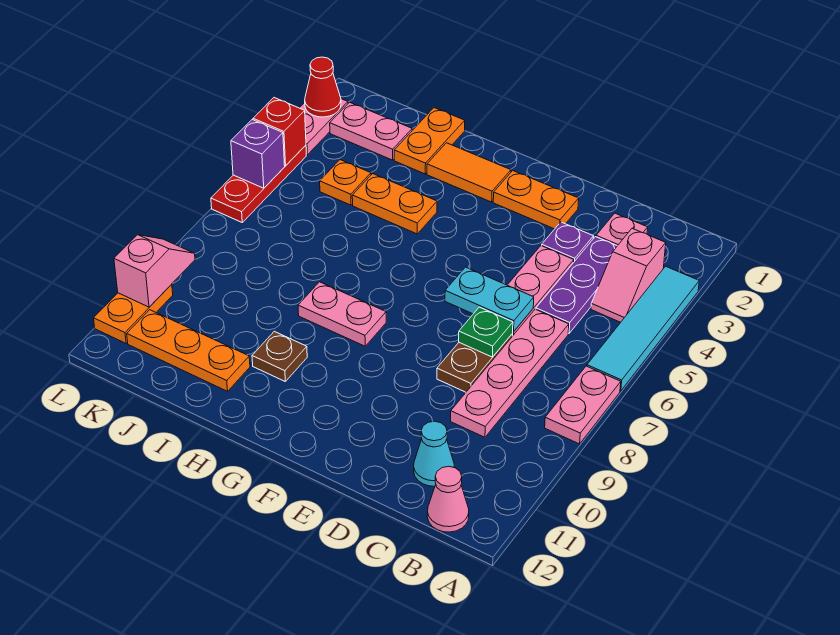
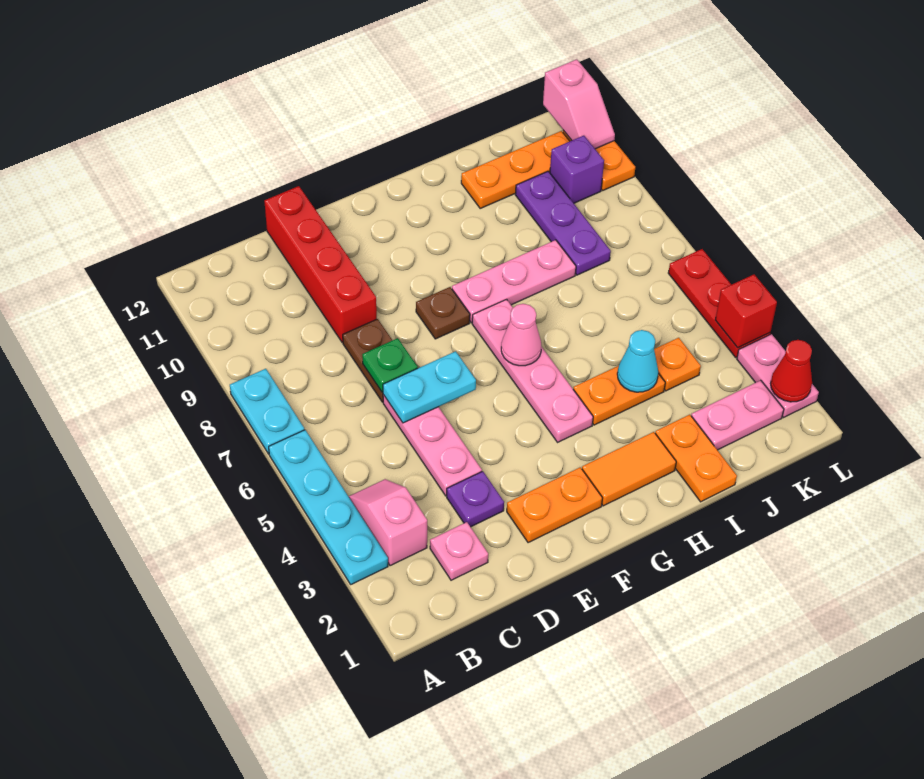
cyan 1x4 tile [587,266,699,391] -> cyan 1x4 plate [269,430,388,584]
pink 1x2 plate [545,366,621,444] -> cyan 1x2 plate [230,369,304,454]
pink 1x1 cone [427,466,469,532] -> pink 1x1 cone moved to [501,304,542,366]
purple 1x3 plate [536,237,617,333] -> purple 1x3 plate moved to [515,171,611,275]
pink 1x4 plate [451,309,569,437] -> pink 1x4 plate moved to [472,299,593,442]
cyan 1x1 cone [414,421,454,486] -> cyan 1x1 cone moved to [617,330,658,392]
none -> red 1x4 brick [264,186,377,343]
pink 1x2 plate [298,282,386,346] -> pink 1x3 plate [452,240,576,323]
brown 1x1 plate [252,331,307,381] -> brown 1x1 plate moved to [416,287,470,339]
purple 1x1 brick [231,120,285,188] -> purple 1x1 brick moved to [550,136,604,203]
pink 1x2 slope [114,235,195,307] -> pink 1x2 slope moved to [543,59,615,149]

